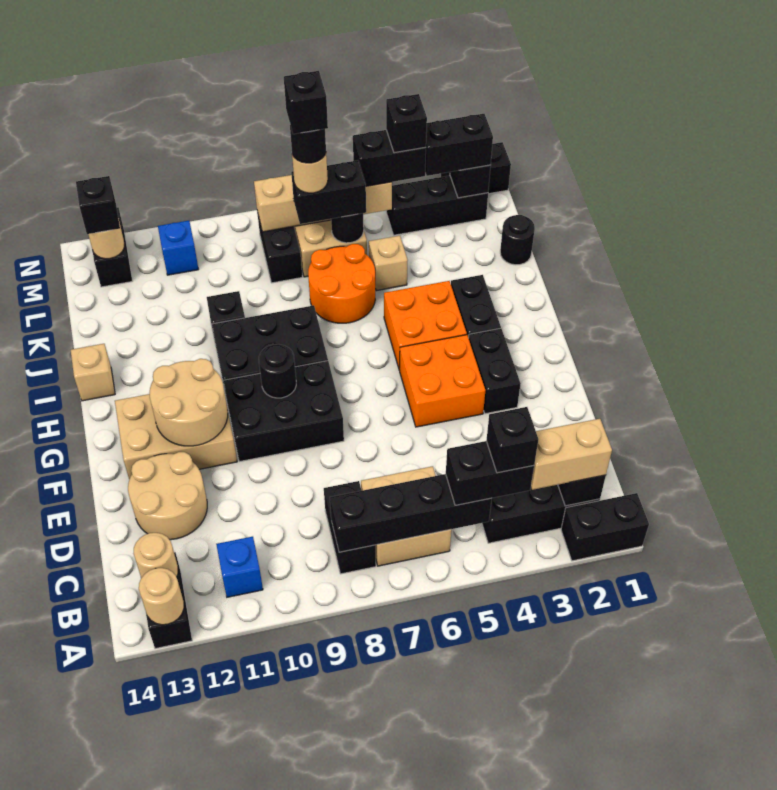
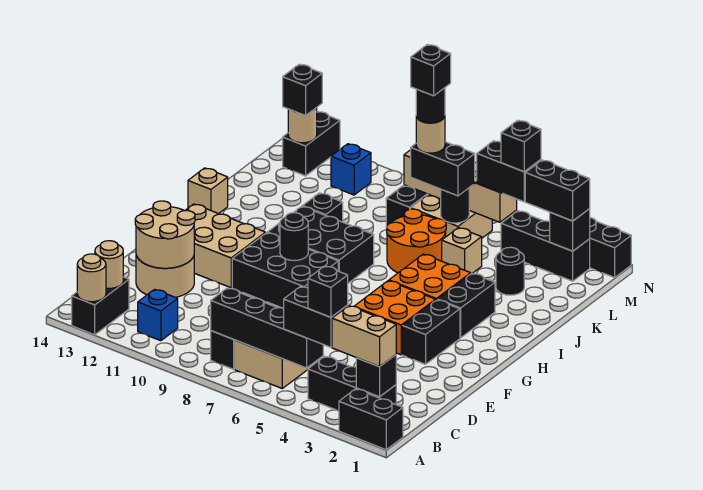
tan 2x2 round brick [149,359,228,446] -> tan 2x2 round brick moved to [135,201,195,268]
black 1x1 round brick [500,215,535,265] -> black 1x1 round brick moved to [496,247,524,295]

